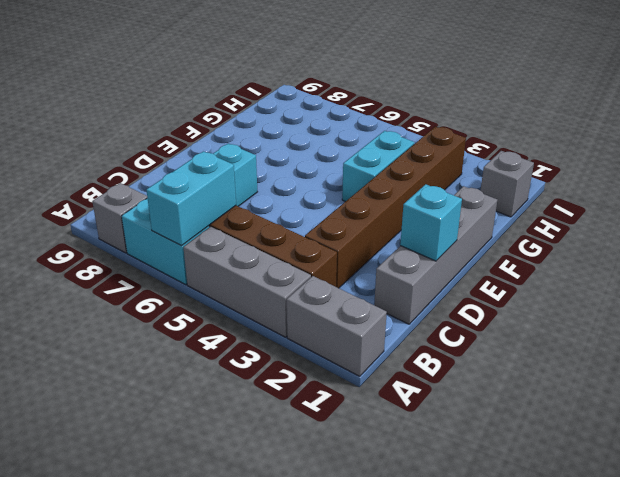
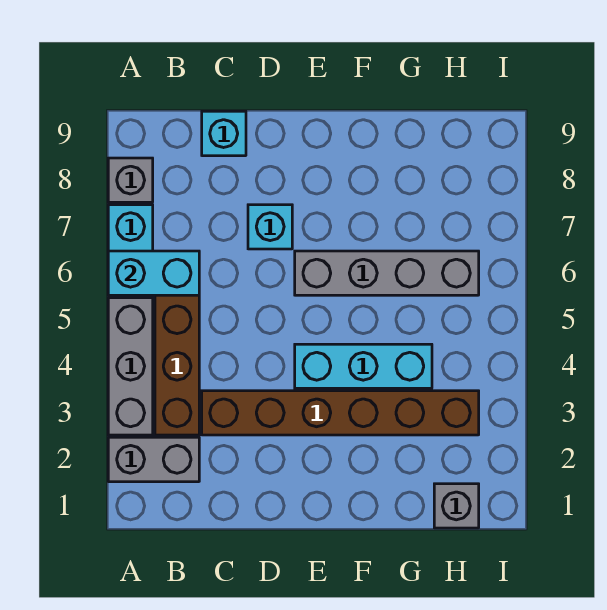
grey 1x2 brick [287,276,387,376] -> grey 1x2 brick turned to [108,437,199,482]
grey 1x4 brick [374,186,497,324] -> grey 1x4 brick moved to [295,251,479,295]
cyan 1x1 brick [400,184,462,261] -> cyan 1x1 brick moved to [202,111,246,156]
cyan 1x2 brick [342,131,414,202] -> cyan 1x3 brick [295,344,432,388]

